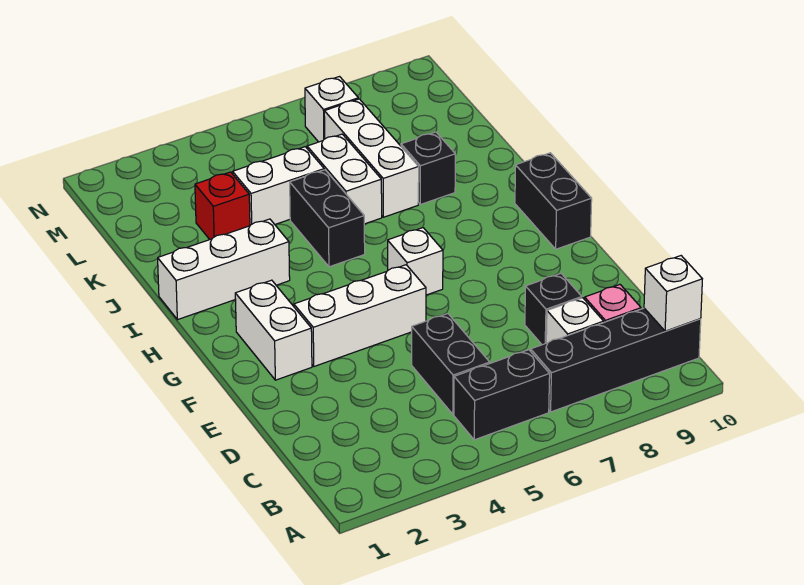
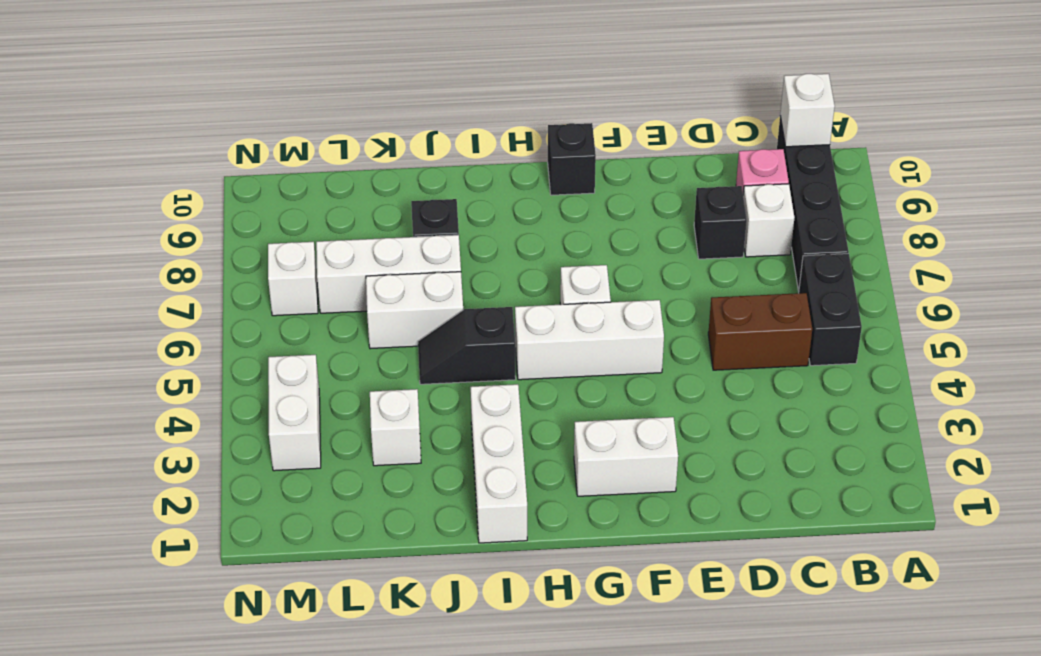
black 1x2 brick [412,314,490,414] -> brown 1x2 brick [708,293,812,370]
white 1x3 brick [294,265,426,366] -> white 1x3 brick turned to [515,300,664,380]
black 1x2 brick [515,153,592,249] -> black 1x1 brick [548,123,596,195]
black 1x2 brick [290,170,365,267] -> black 1x2 slope [418,307,516,384]
red 1x1 brick [195,172,250,239] -> white 1x1 brick [370,389,421,466]
white 1x2 brick [233,147,324,225] -> white 1x2 brick moved to [268,355,321,471]

